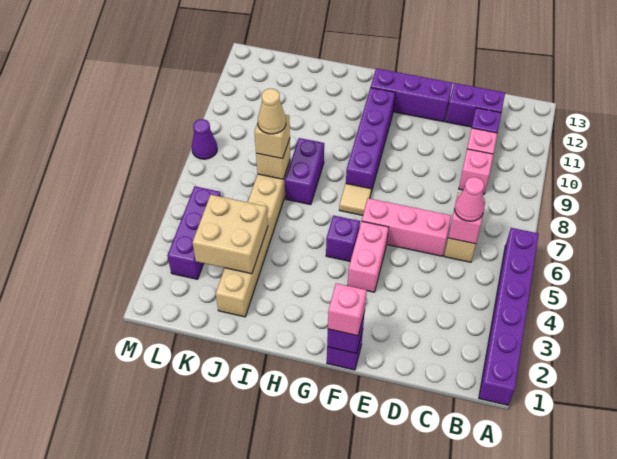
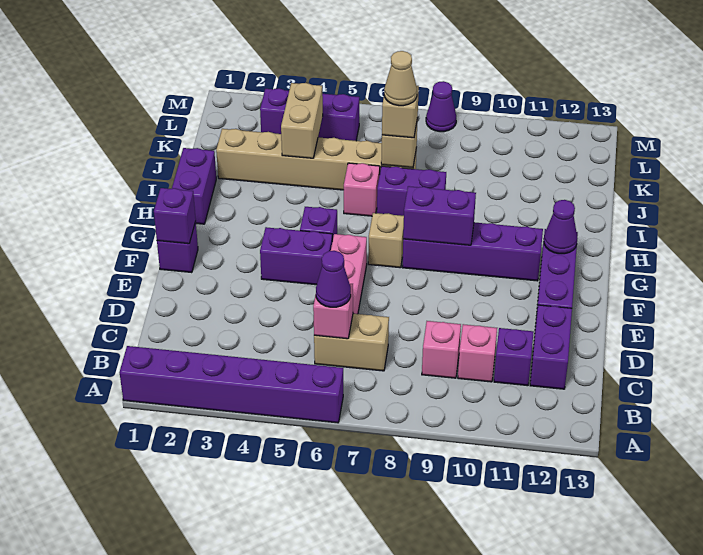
pink 1x1 cone [455,177,484,221] -> purple 1x1 cone [316,251,351,307]
pink 1x1 brick [328,283,367,336] -> pink 1x1 brick moved to [344,163,380,216]
pink 1x2 brick [347,221,389,292] -> purple 1x2 brick [260,227,332,285]
tan 1x1 tile [339,184,371,215] -> tan 1x1 brick [368,213,404,268]
none -> purple 1x2 brick [403,186,476,245]
none -> purple 1x1 cone [544,200,578,254]
none -> purple 1x2 brick [172,148,216,224]
tan 2x2 brick [192,195,268,274] -> tan 1x2 brick [281,83,323,158]

